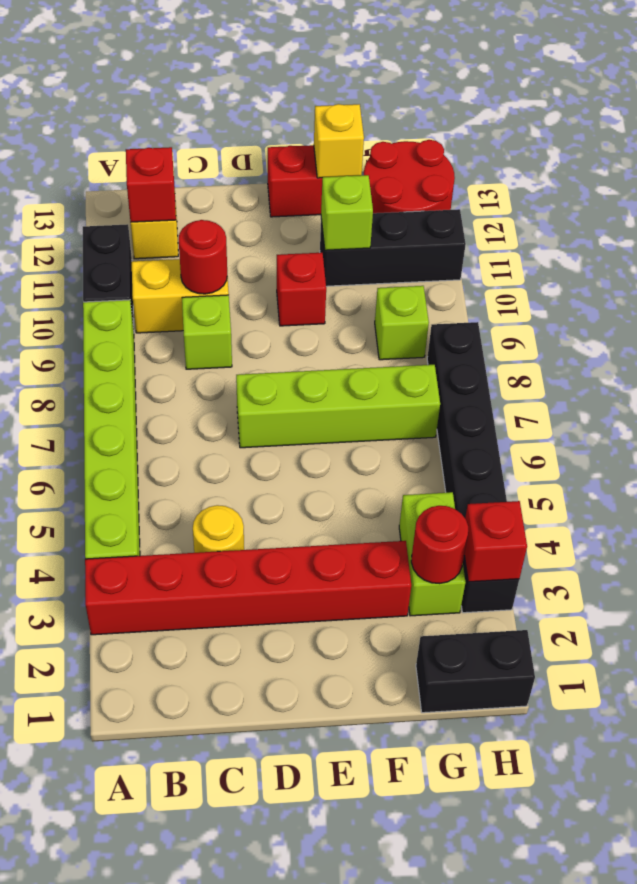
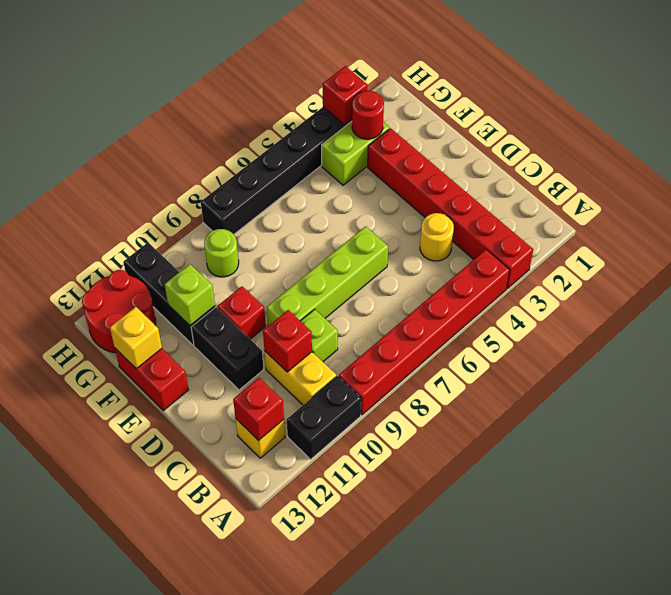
lime 1x6 brick [83,300,140,559] -> red 1x6 brick [339,249,510,415]
red 1x1 round brick [179,220,227,294] -> red 1x1 brick [263,310,312,372]
lime 1x4 brick [236,365,440,448] -> lime 1x4 brick turned to [267,226,388,326]
black 1x2 brick [416,630,535,713] -> black 1x2 brick moved to [191,307,264,390]
lime 1x1 brick [375,286,429,360] -> lime 1x1 round brick [204,229,239,277]

